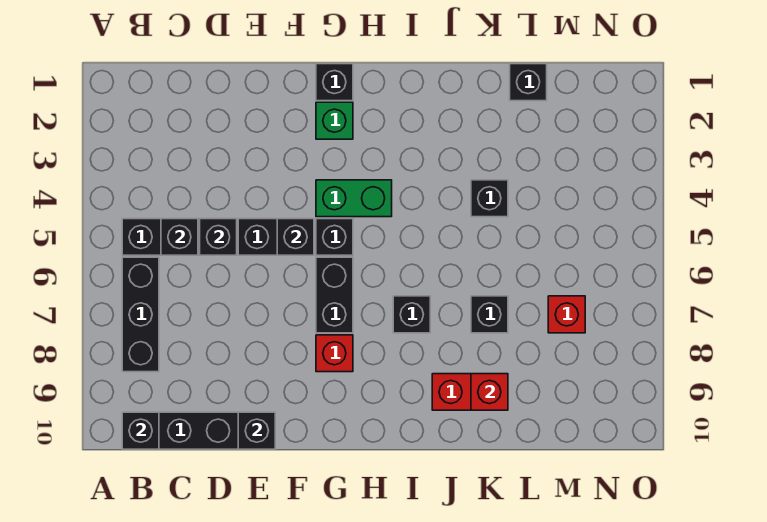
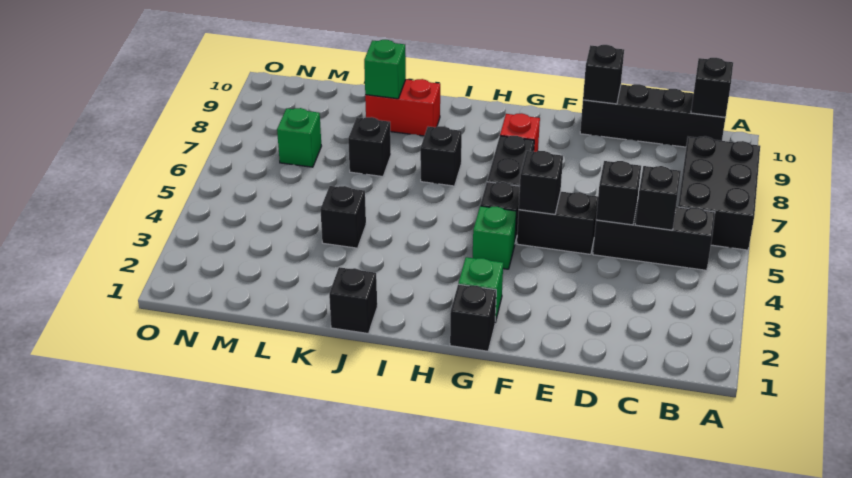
black 1x3 brick [122,257,159,372] -> black 2x3 brick [678,136,760,250]
green 1x2 brick [316,180,392,217] -> green 1x1 brick [473,206,516,269]
red 1x1 brick [471,374,508,410] -> green 1x1 brick [364,40,406,99]
black 1x1 brick [510,64,547,101] -> black 1x1 brick moved to [329,267,377,333]
red 1x1 brick [548,296,585,333] -> green 1x1 brick [277,108,321,167]

